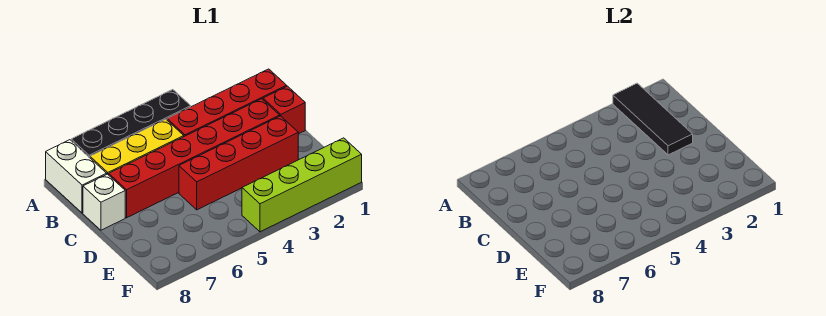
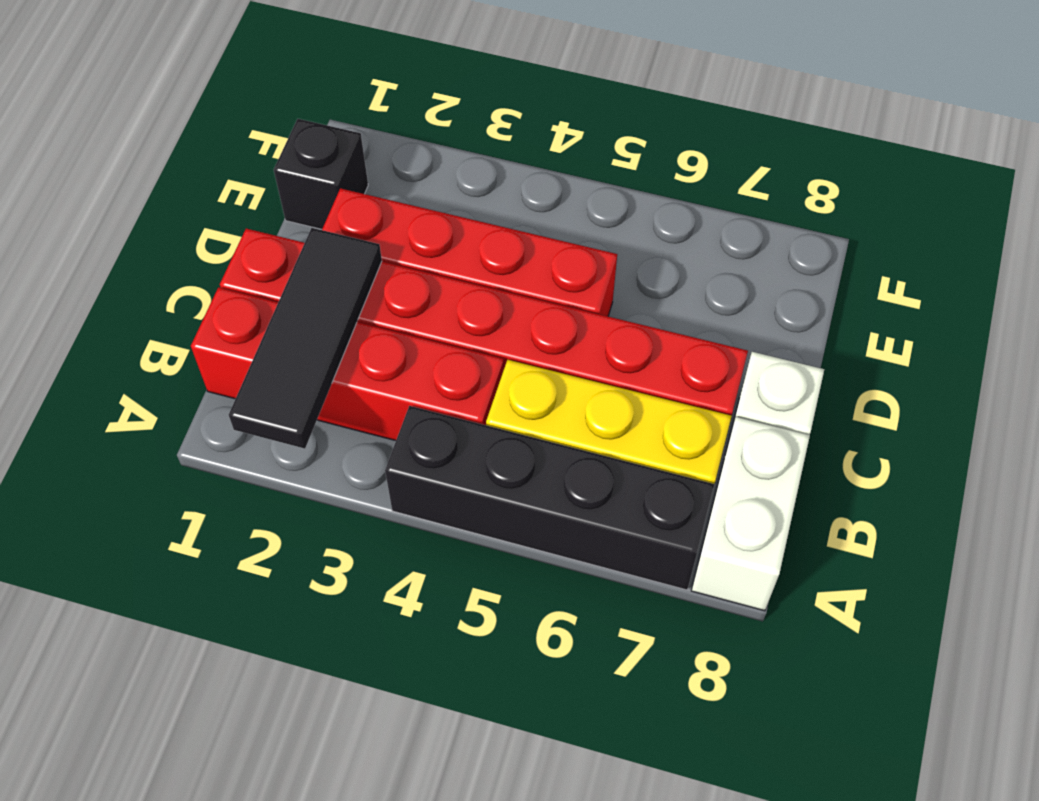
none -> black 1x1 brick [274,119,368,229]
lime 1x4 brick [242,138,362,232] -> none

